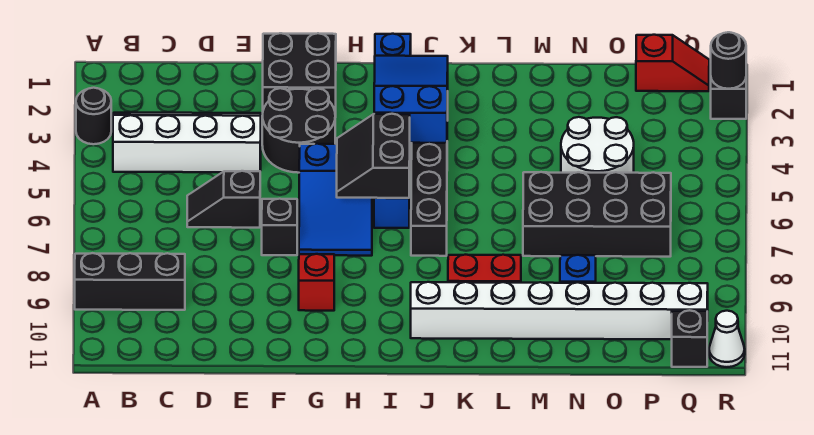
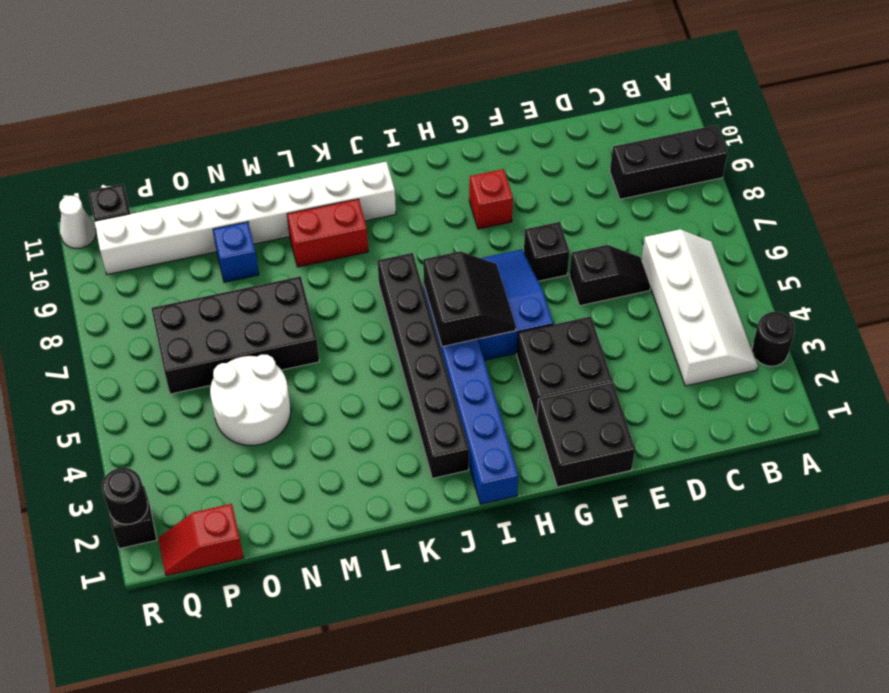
white 2x4 slope [113,113,261,172] -> white 2x4 slope turned to [641,229,758,386]
black 2x2 round brick [262,88,335,173] -> black 2x2 brick [517,316,612,419]
blue 2x3 slope [374,56,448,143] -> none

